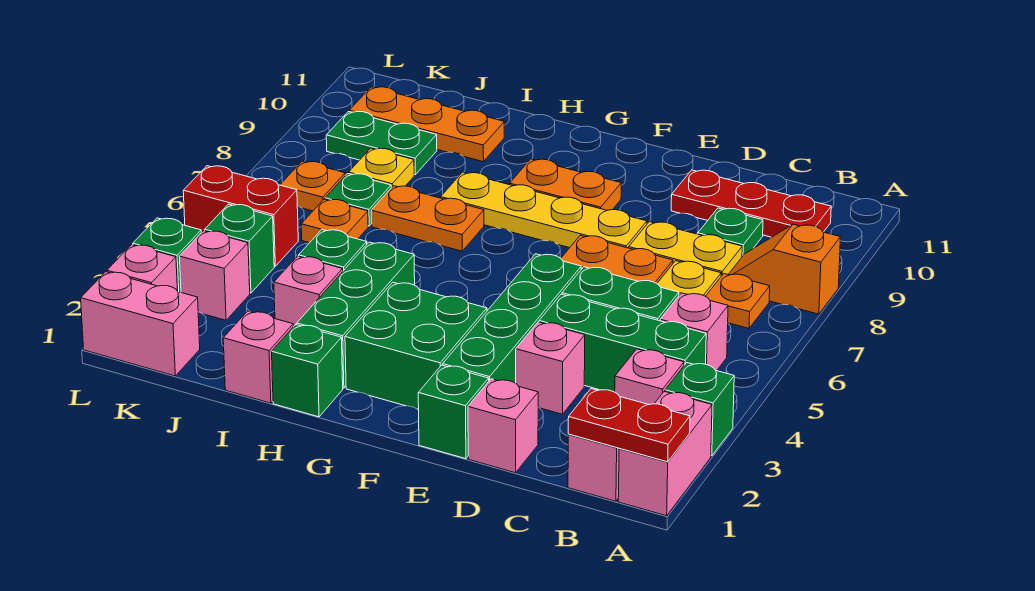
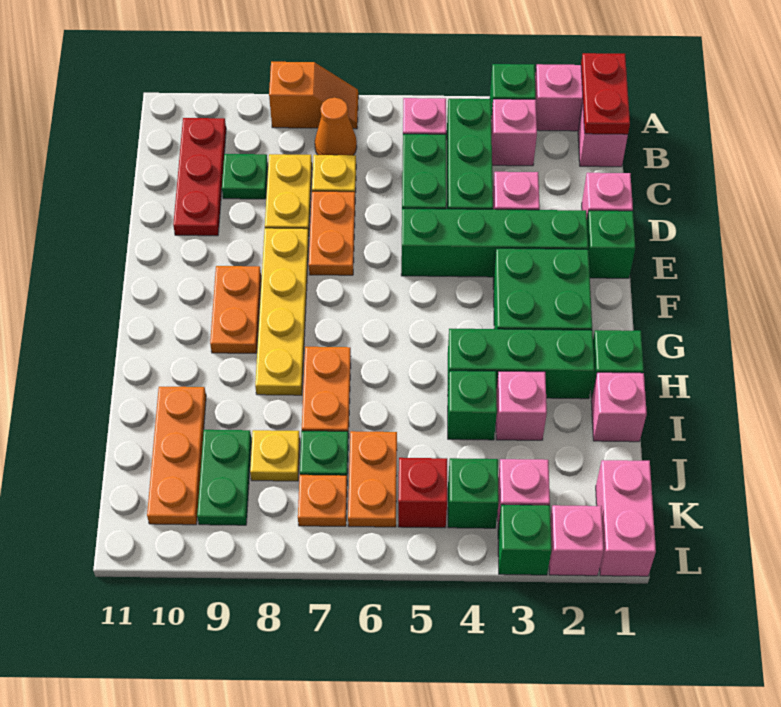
orange 1x2 slope [728,224,841,314] -> orange 1x2 slope turned to [269,62,358,129]
orange 1x1 plate [706,274,770,328] -> orange 1x1 cone [315,98,357,155]
orange 1x1 plate [301,199,368,243] -> orange 1x2 plate [348,431,397,527]
red 1x2 brick [183,166,298,266] -> red 1x1 brick [398,458,447,528]

